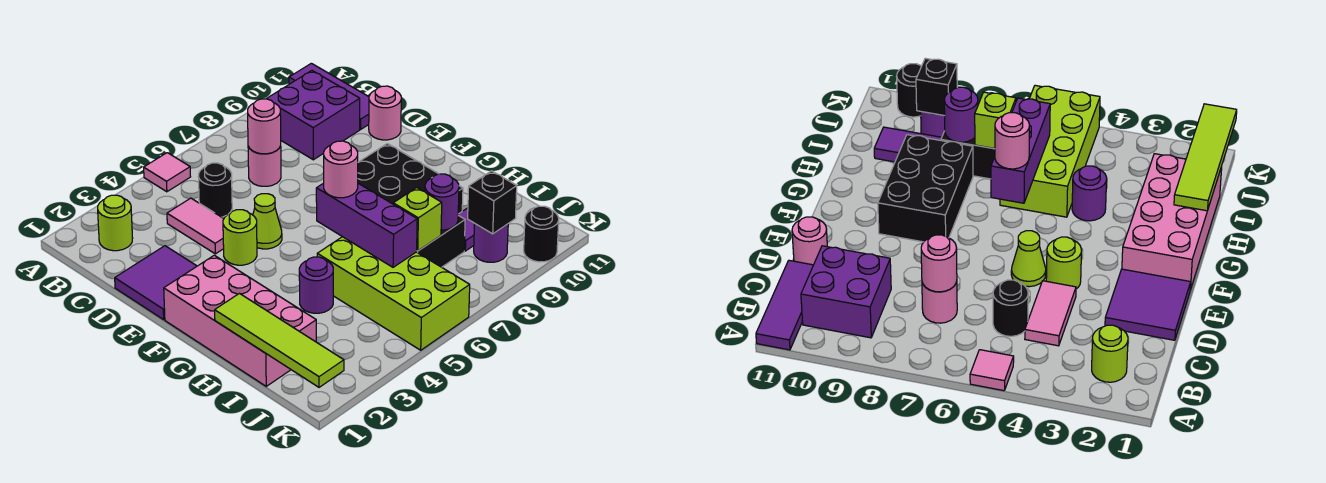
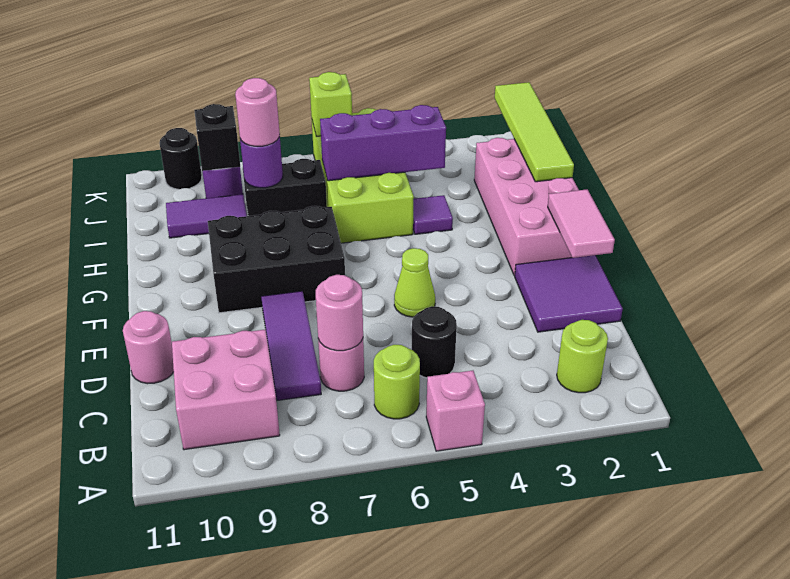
pink 1x1 tile [144,153,191,192] -> pink 1x1 brick [426,370,485,451]
purple 1x3 tile [289,63,369,129] -> purple 1x3 tile moved to [261,291,321,401]
purple 2x2 brick [267,71,360,160] -> pink 2x2 brick [172,329,280,450]
pink 1x2 tile [167,198,224,254] -> pink 1x2 tile moved to [548,189,615,258]
lime 1x1 round brick [223,210,257,265] -> lime 1x1 round brick moved to [374,345,420,419]
black 2x3 brick [358,144,463,214] -> black 2x3 brick turned to [208,206,345,313]
purple 1x3 brick [316,183,417,267] -> purple 1x3 brick turned to [320,105,446,181]
pink 1x1 round brick [324,141,358,198] -> pink 1x1 round brick moved to [235,78,280,146]
purple 1x1 round brick [299,257,333,313] -> purple 1x1 tile [413,195,453,234]
lime 1x1 brick [393,188,442,251] -> lime 1x1 brick moved to [309,72,352,137]

